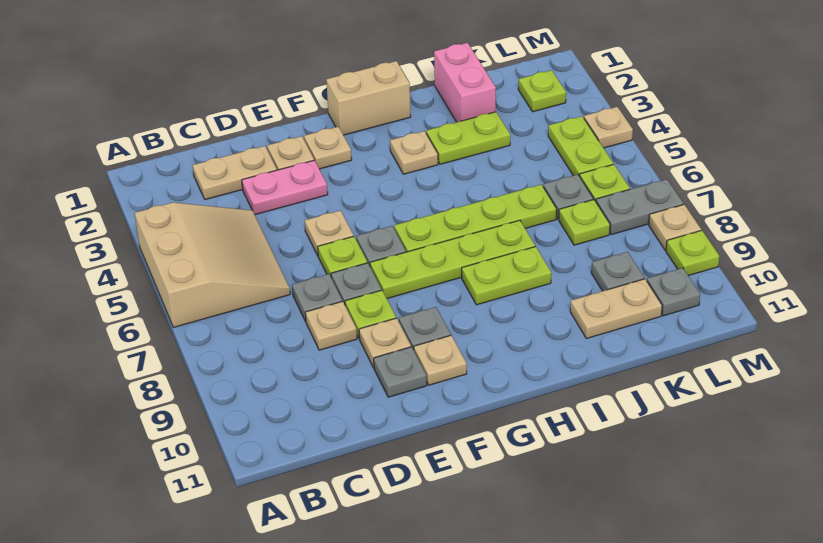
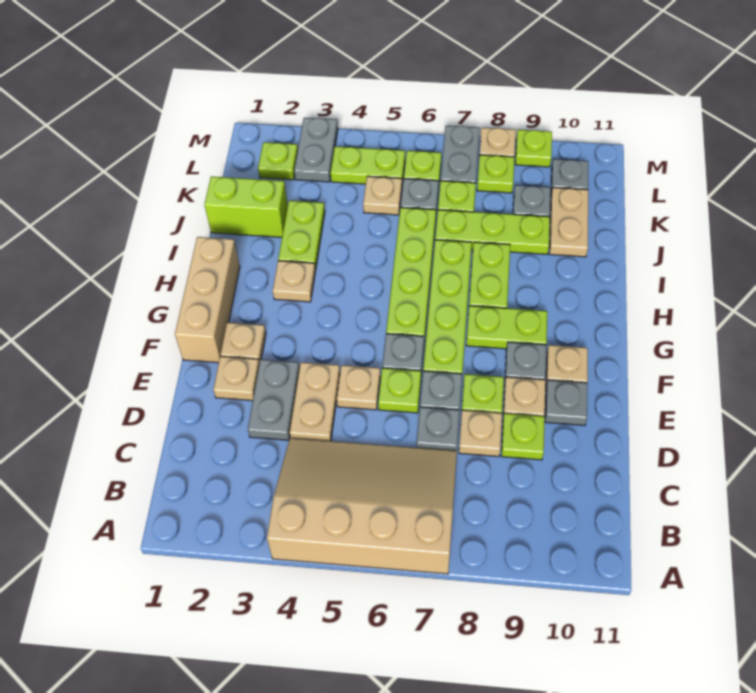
tan 3x3 slope [135,202,290,327] -> tan 3x4 slope [267,438,457,574]
tan 1x2 plate [193,146,277,200] -> tan 1x2 plate moved to [290,362,340,441]
pink 1x2 plate [242,160,328,215] -> grey 1x2 plate [248,359,300,440]
none -> lime 1x1 plate [501,413,545,460]
tan 1x2 brick [326,61,411,135] -> tan 1x3 brick [175,237,240,363]
none -> lime 1x2 plate [466,306,547,349]
pink 1x2 brick [434,43,496,122] -> lime 1x2 brick [204,177,288,237]
none -> lime 1x3 plate [435,210,550,254]
none -> grey 1x2 plate [294,118,338,182]
none -> lime 1x1 plate [477,155,515,193]
tan 1x1 plate [584,107,633,148] -> tan 1x1 plate moved to [363,176,402,215]

